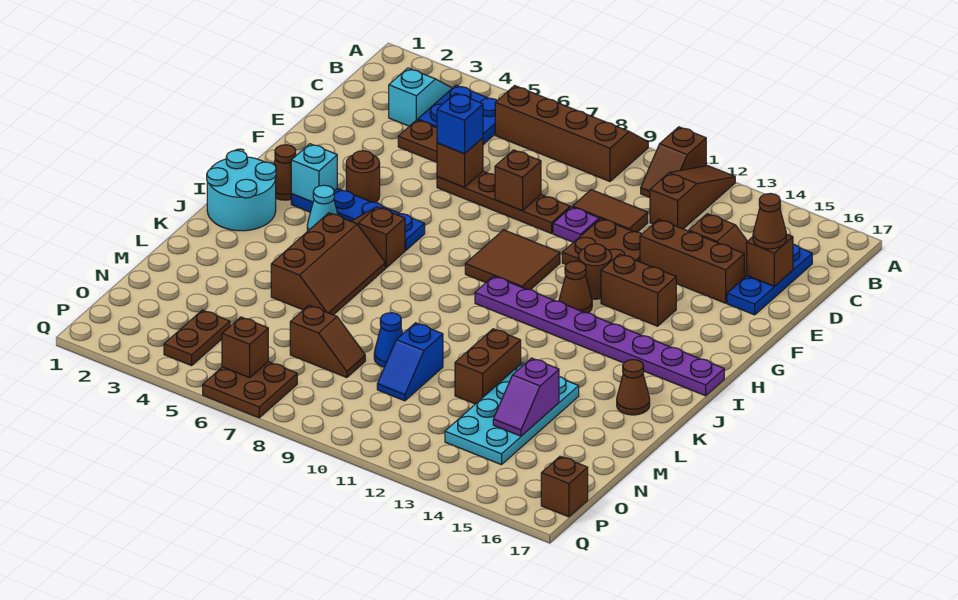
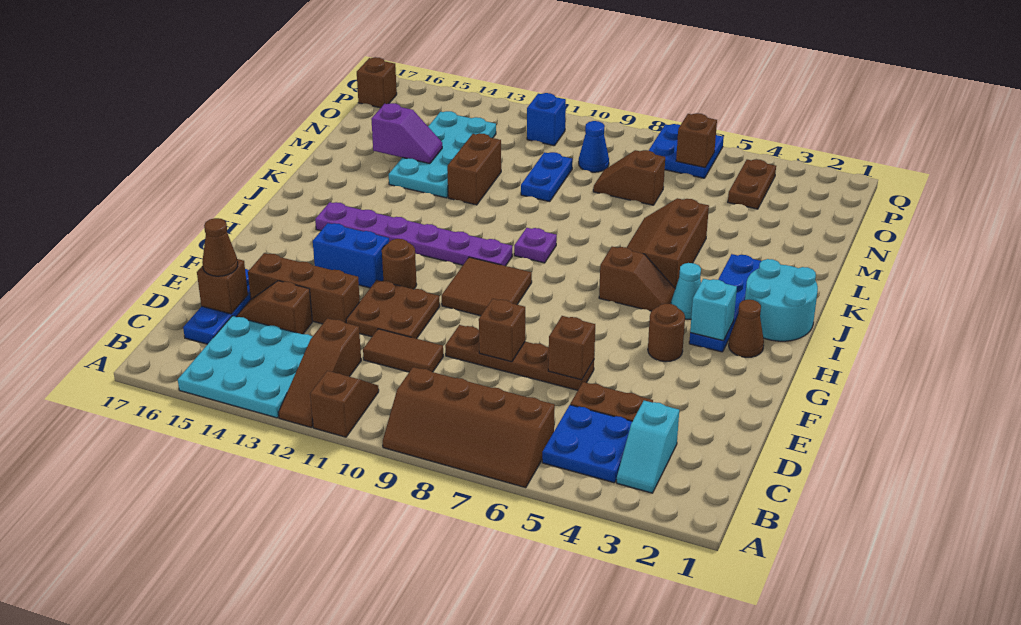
none -> cyan 3x3 plate [178,316,312,418]
blue 1x1 brick [437,93,483,154] -> blue 1x1 brick moved to [527,93,566,146]
purple 1x1 plate [553,207,599,242] -> purple 1x1 plate moved to [514,228,557,263]
brown 1x2 brick [601,254,676,326] -> blue 1x2 brick [313,223,389,288]
blue 1x4 plate [291,188,425,250] -> blue 1x4 plate turned to [689,254,761,352]
brown 1x1 cone [559,261,592,313] -> none
purple 1x8 plate [475,276,724,396] -> purple 1x6 plate [315,202,512,266]
brown 1x1 cone [617,360,650,415] -> none
blue 1x1 cone [374,313,403,367] -> blue 1x1 cone moved to [579,121,609,172]
blue 1x2 slope [377,323,443,401] -> blue 1x2 plate [521,152,573,202]
purple 1x2 slope [493,358,559,436] -> purple 1x2 slope turned to [371,103,442,164]
brown 2x2 plate [203,362,297,418] -> blue 2x2 plate [649,124,724,178]

